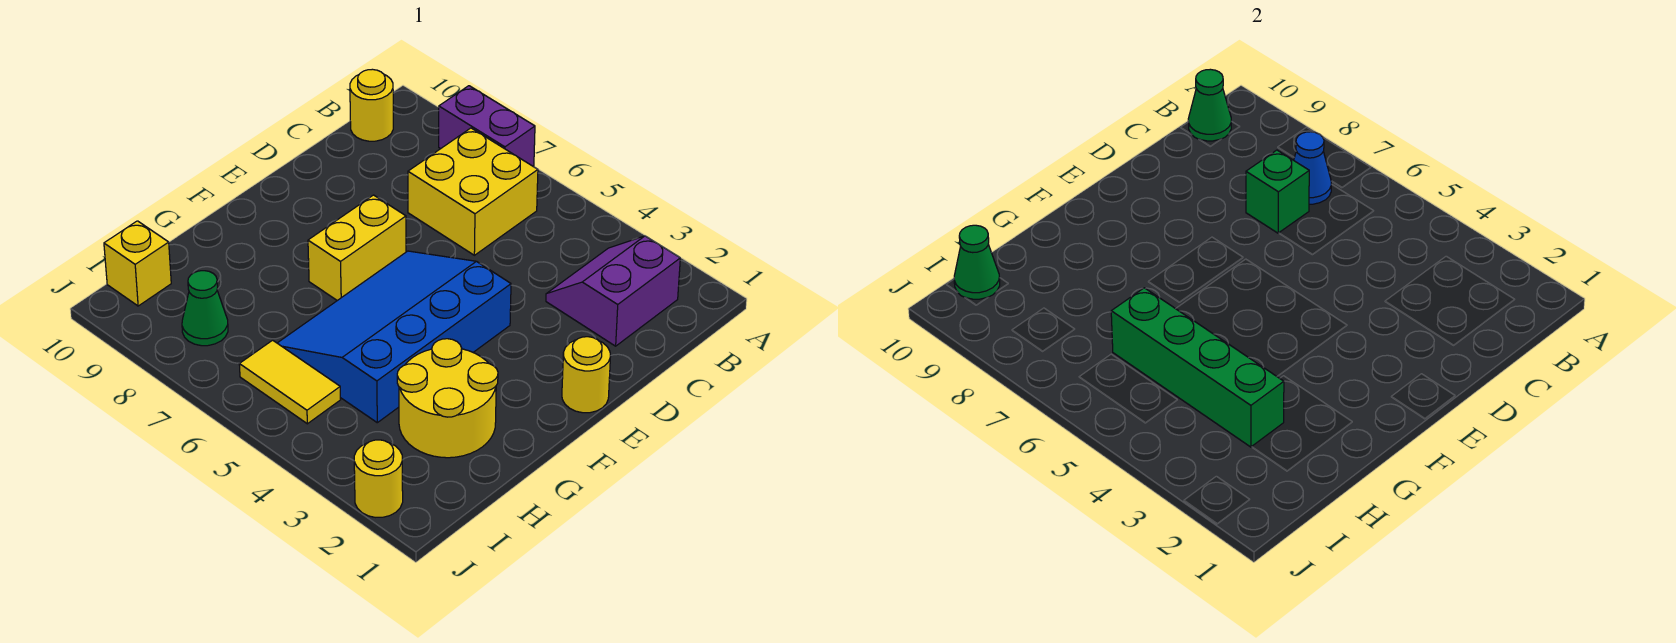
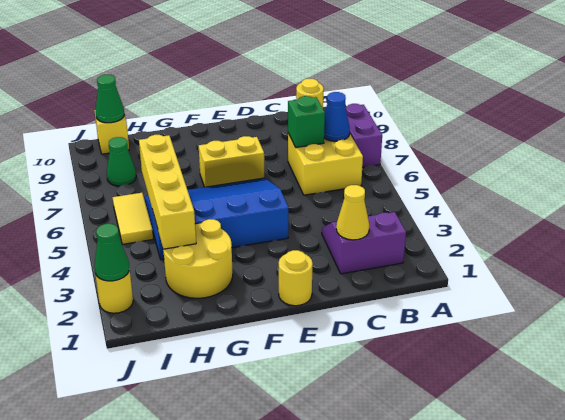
green 1x1 cone [1188,69,1231,141] -> green 1x1 cone moved to [94,224,129,281]
none -> yellow 1x1 cone [336,185,369,240]
green 1x4 brick [1111,288,1284,447] -> yellow 1x4 brick [139,135,196,249]

